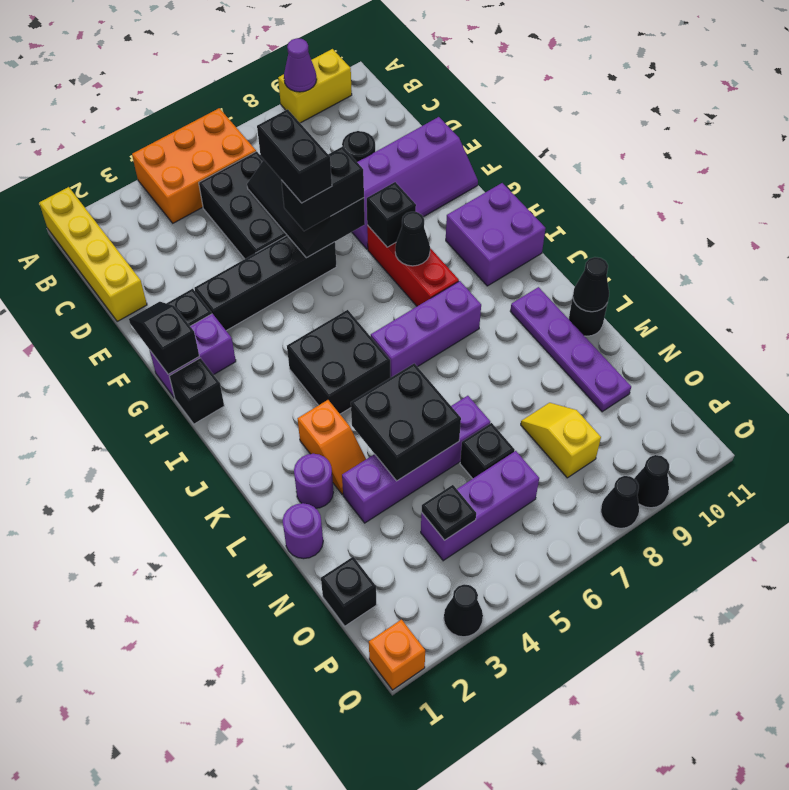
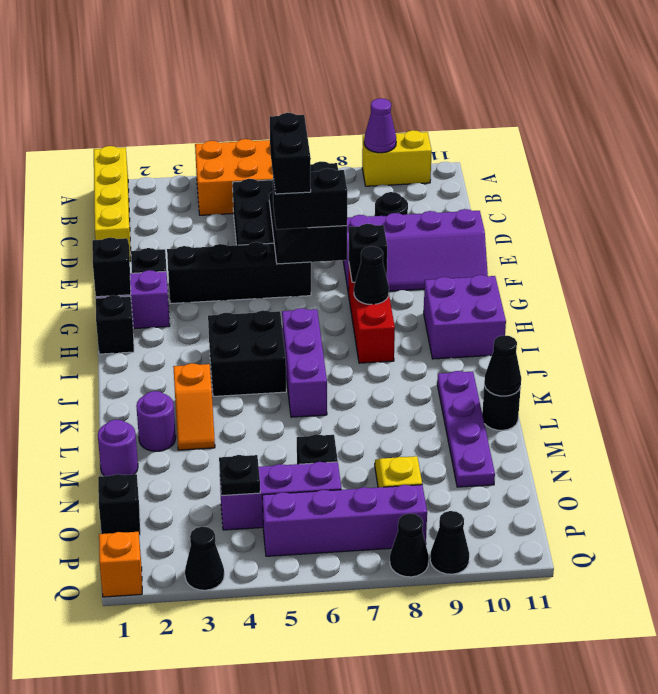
purple 1x3 brick [371,281,481,378] -> purple 1x3 brick turned to [282,308,327,417]
black 2x2 brick [351,363,461,481] -> none
purple 1x4 brick [342,396,490,523] -> purple 1x4 brick moved to [262,485,427,556]

